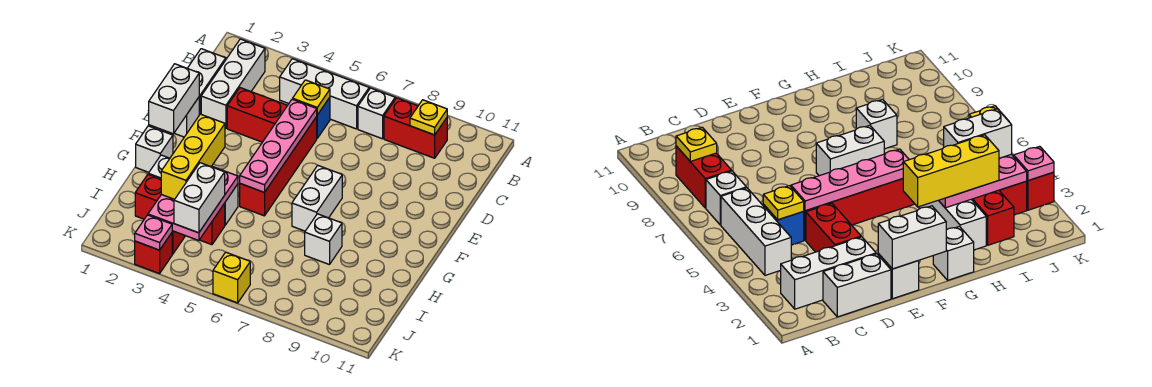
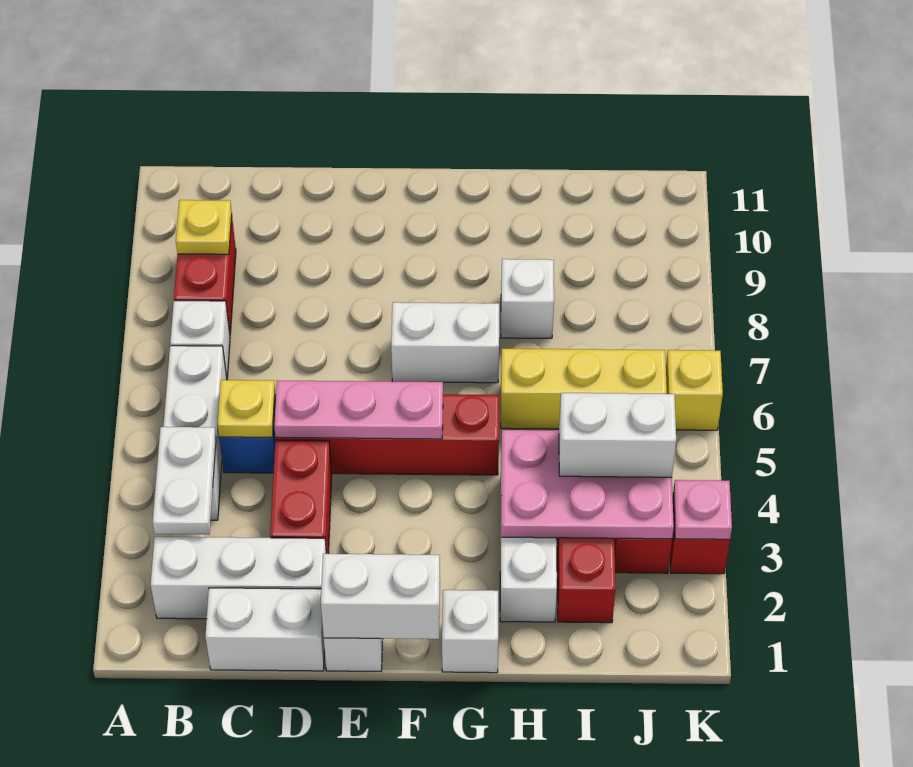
none -> white 1x2 plate [153,427,216,535]
pink 1x4 plate [240,99,317,192] -> pink 1x3 plate [274,380,443,439]
yellow 1x3 brick [161,114,225,199] -> yellow 1x3 brick moved to [501,349,667,429]

